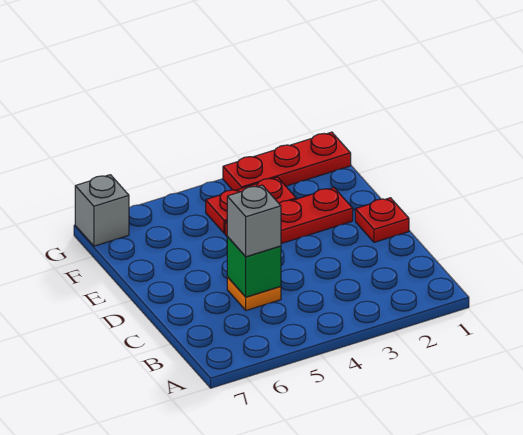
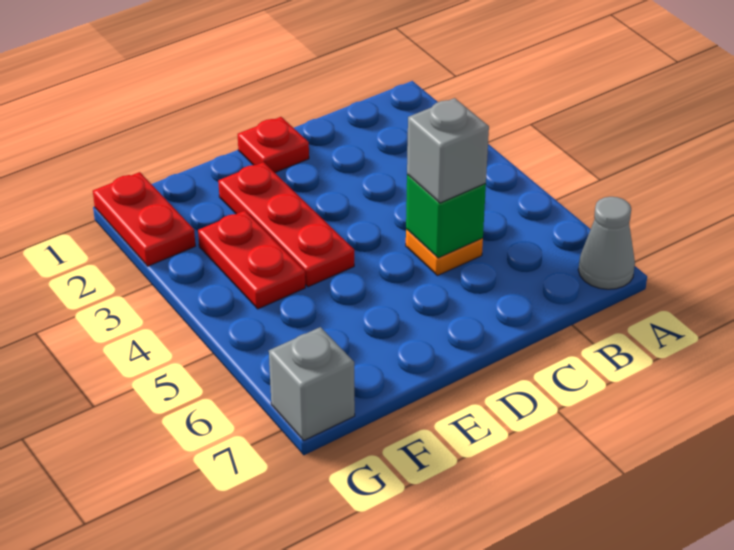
none -> grey 1x1 cone [578,197,635,289]
red 1x3 plate [223,132,351,190] -> red 1x2 plate [93,172,195,266]

